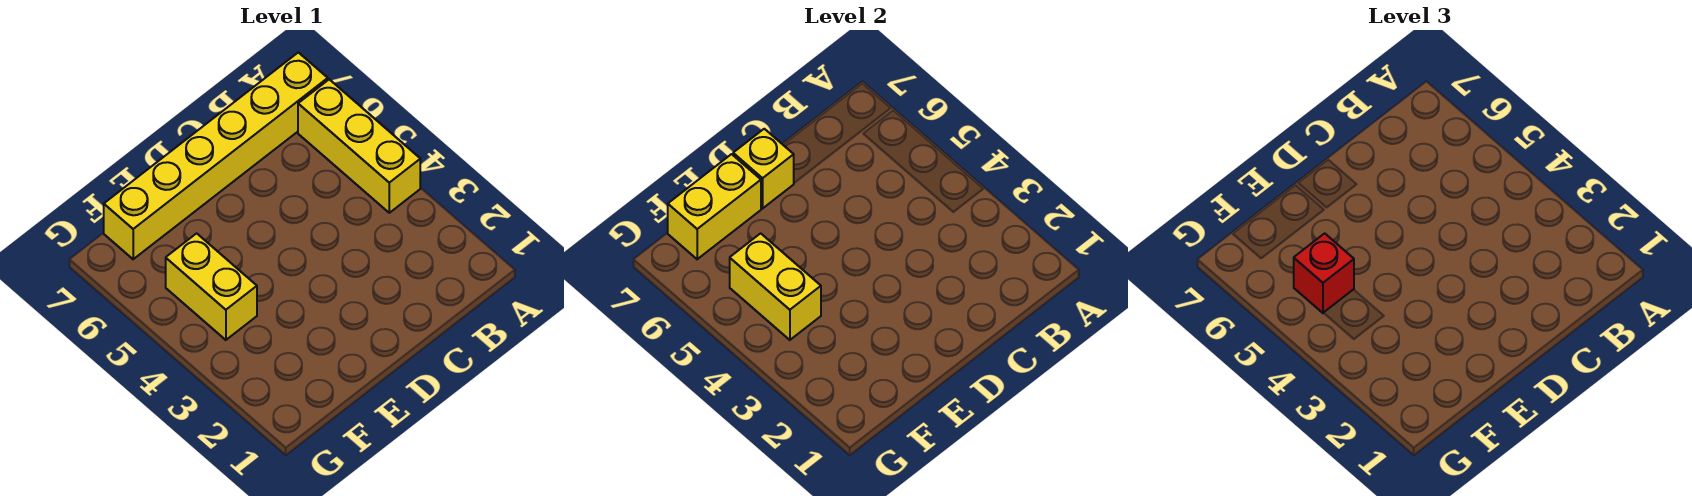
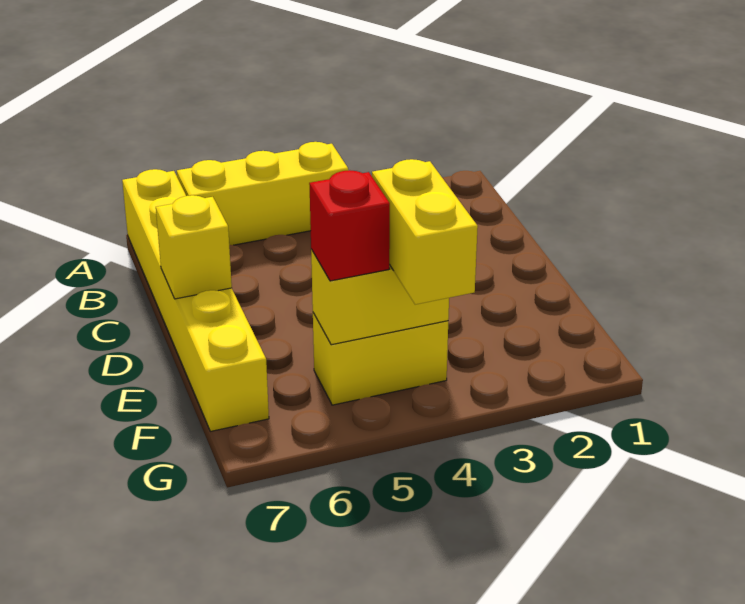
yellow 1x2 brick [668,154,761,259] -> yellow 1x2 brick moved to [372,159,478,305]

